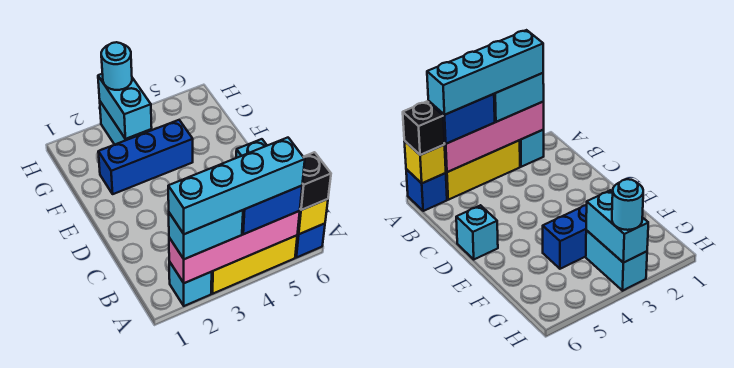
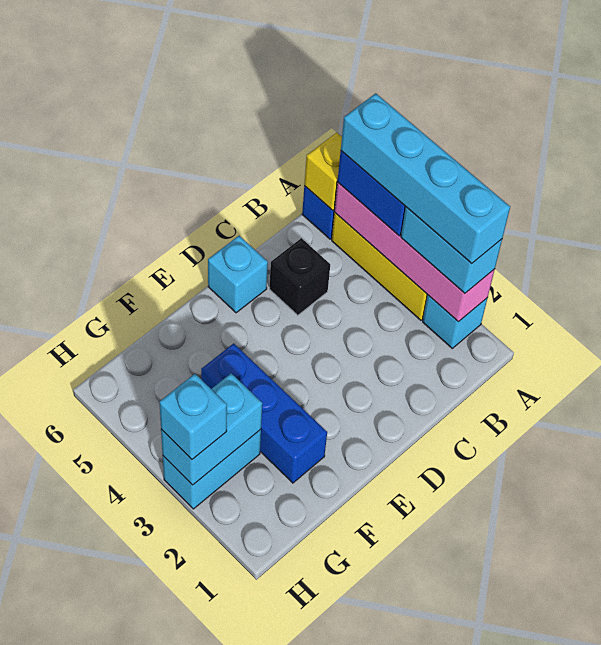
black 1x1 brick [300,152,331,210] -> black 1x1 brick moved to [269,238,330,315]
cyan 1x1 round brick [101,42,132,90] -> cyan 1x1 brick [159,374,227,459]

